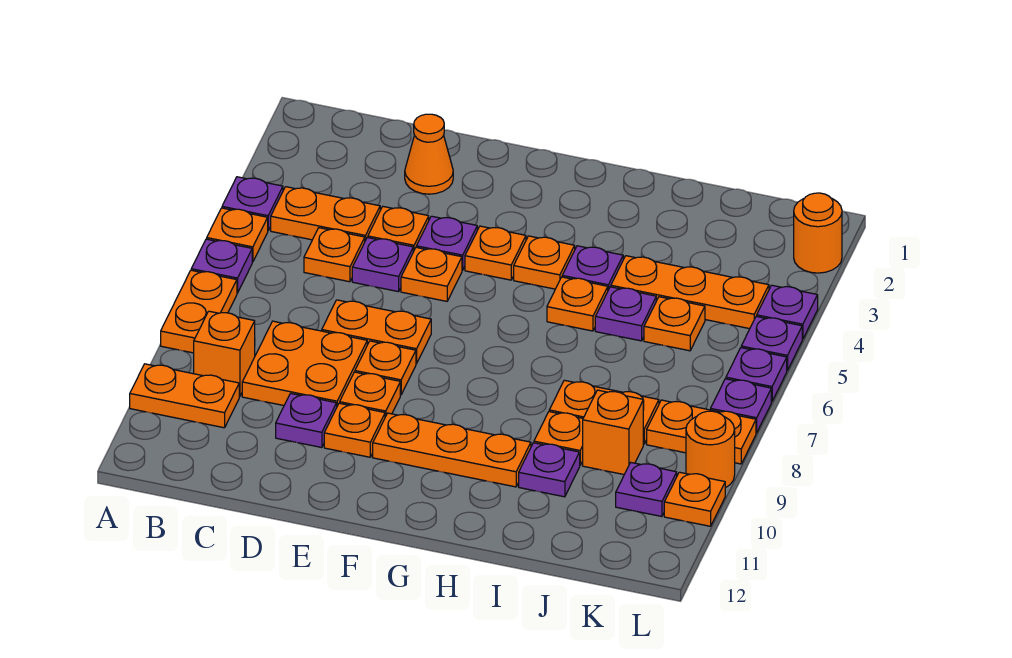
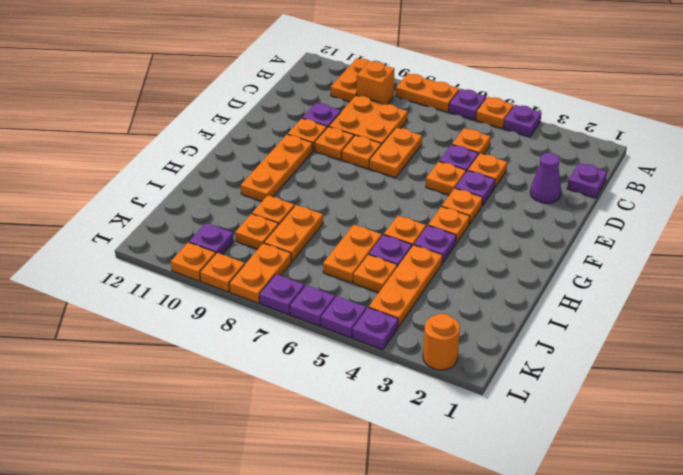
orange 1x2 plate [271,187,380,241] -> orange 1x2 plate moved to [323,225,382,283]
orange 1x1 cone [405,114,453,194] -> purple 1x1 cone [530,153,561,203]
purple 1x1 plate [519,443,580,497] -> purple 1x1 plate moved to [567,163,607,198]
orange 1x1 brick [583,390,643,474] -> orange 1x1 plate [235,214,278,249]
orange 1x1 round brick [686,411,735,488] -> orange 1x1 plate [200,253,245,292]

